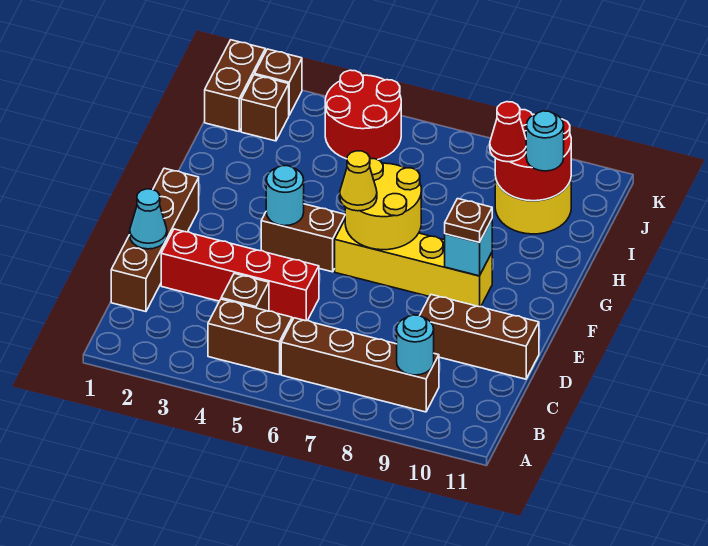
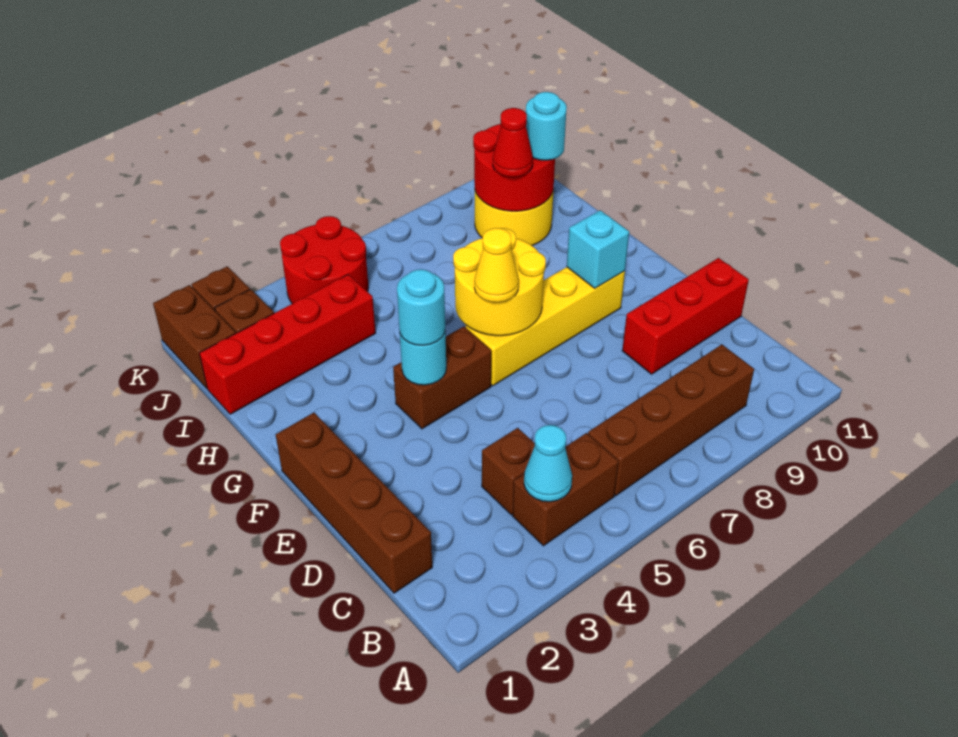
cyan 1x1 round brick [397,315,434,375] -> cyan 1x1 round brick moved to [397,269,445,345]
cyan 1x1 cone [130,189,167,249] -> cyan 1x1 cone moved to [524,425,572,502]
red 1x4 brick [161,229,319,321] -> red 1x4 brick moved to [199,275,376,414]
brown 1x3 brick [420,295,539,379] -> red 1x3 brick [622,258,749,374]
brown 1x1 plate [445,199,492,243] -> none

